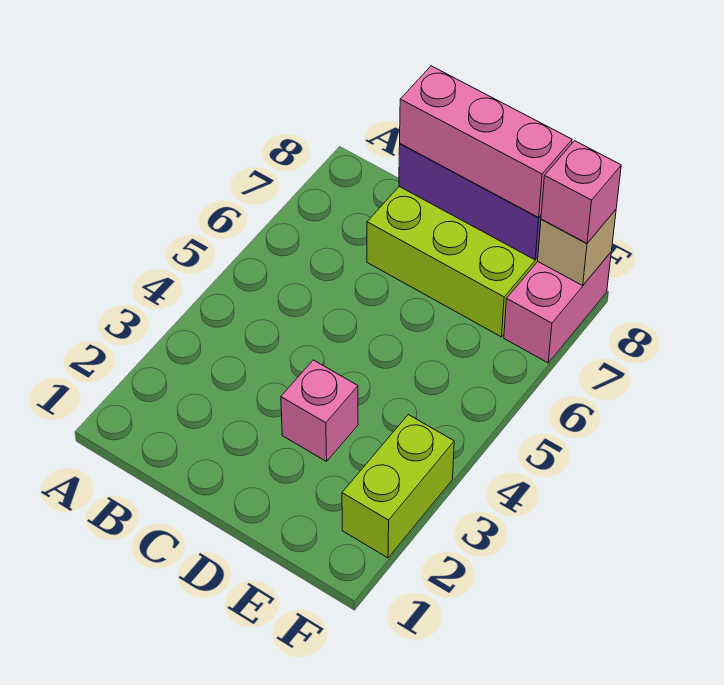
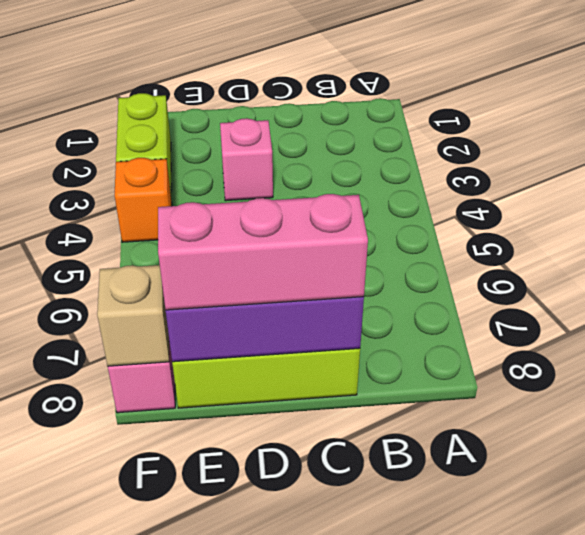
none -> orange 1x1 brick [115,158,172,242]
pink 1x1 brick [541,141,621,243] -> none

